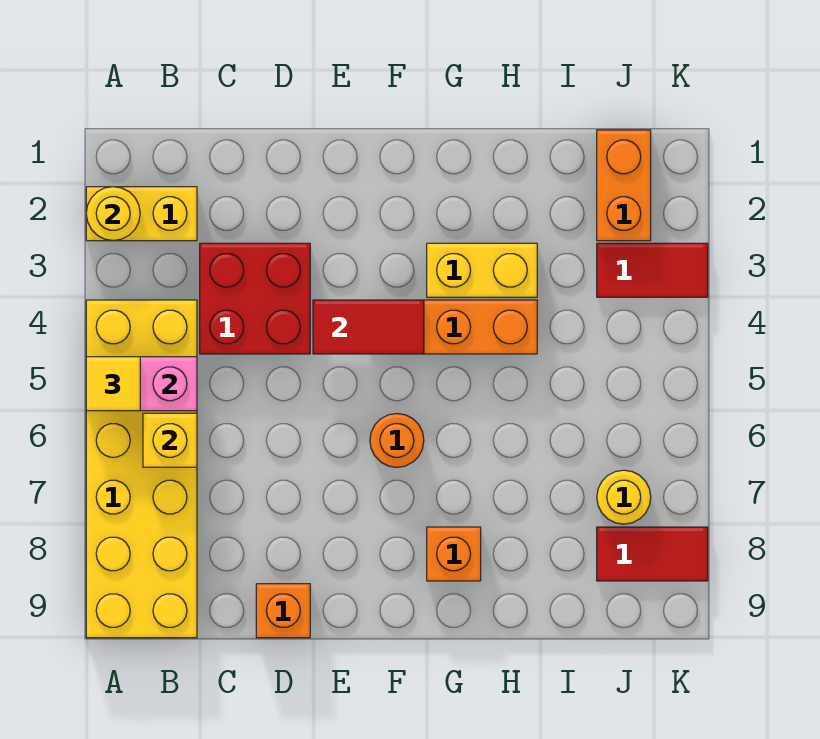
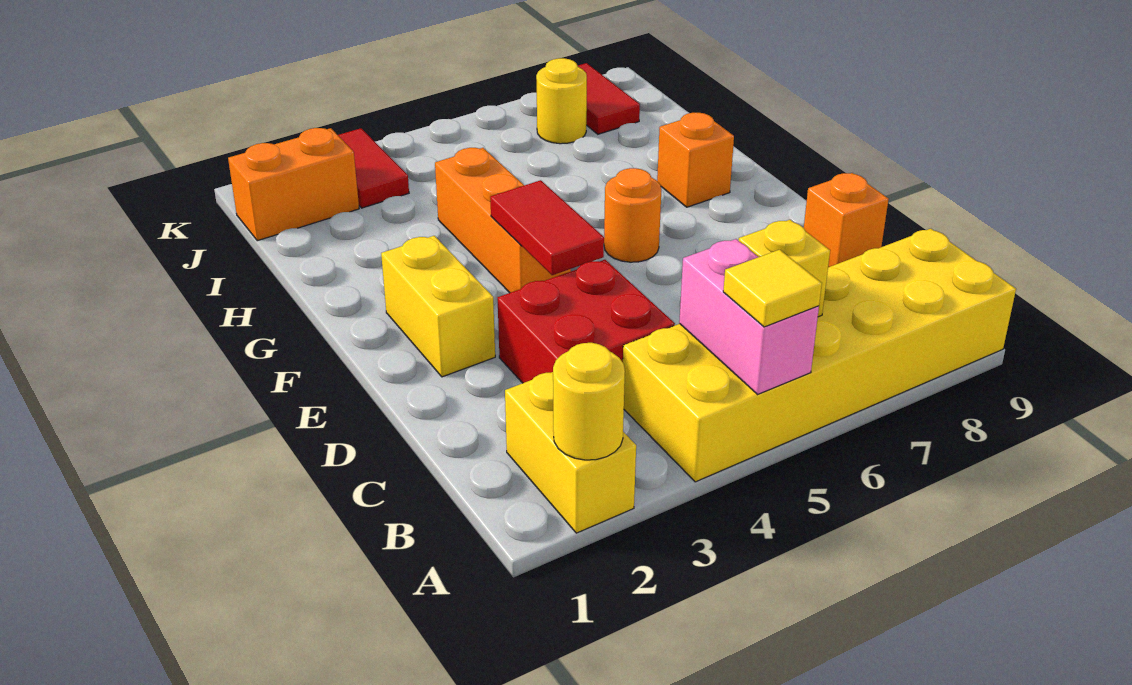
yellow 1x2 brick [427,243,537,297] -> yellow 1x2 brick moved to [381,236,495,377]

